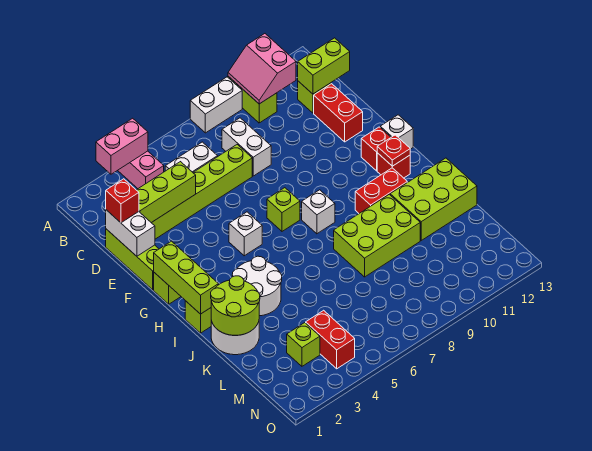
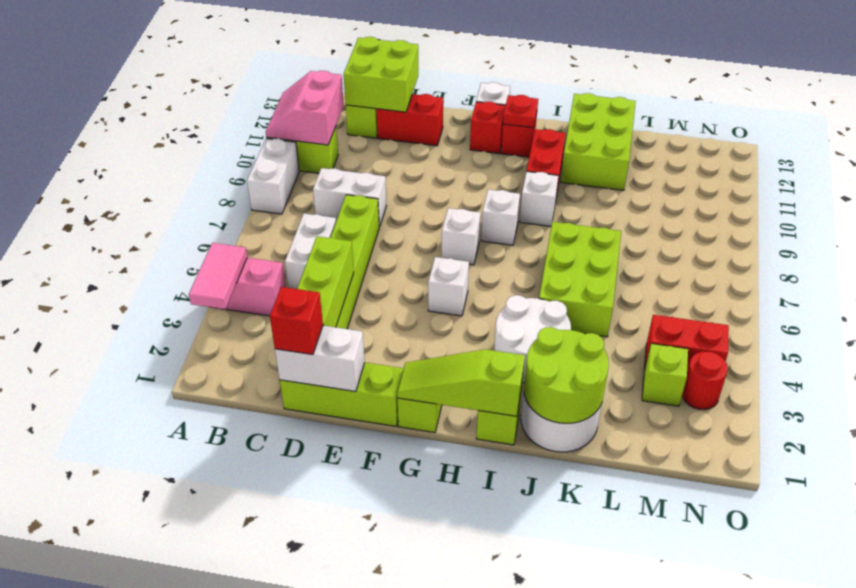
pink 1x2 brick [96,118,148,174] -> pink 1x2 tile [189,243,247,309]
pink 2x2 slope [228,34,296,104] -> pink 2x2 slope turned to [266,71,344,145]
lime 1x2 brick [298,38,350,94] -> lime 2x2 brick [344,37,418,112]
lime 1x3 brick [154,241,218,314] -> lime 1x3 slope [397,349,525,416]
lime 1x1 brick [267,188,300,231] -> white 1x1 brick [441,208,481,265]
none -> white 1x1 brick [520,171,558,226]
lime 2x3 brick [334,194,420,277] -> lime 2x3 brick moved to [539,222,621,337]
none -> red 1x1 round brick [682,352,728,410]

